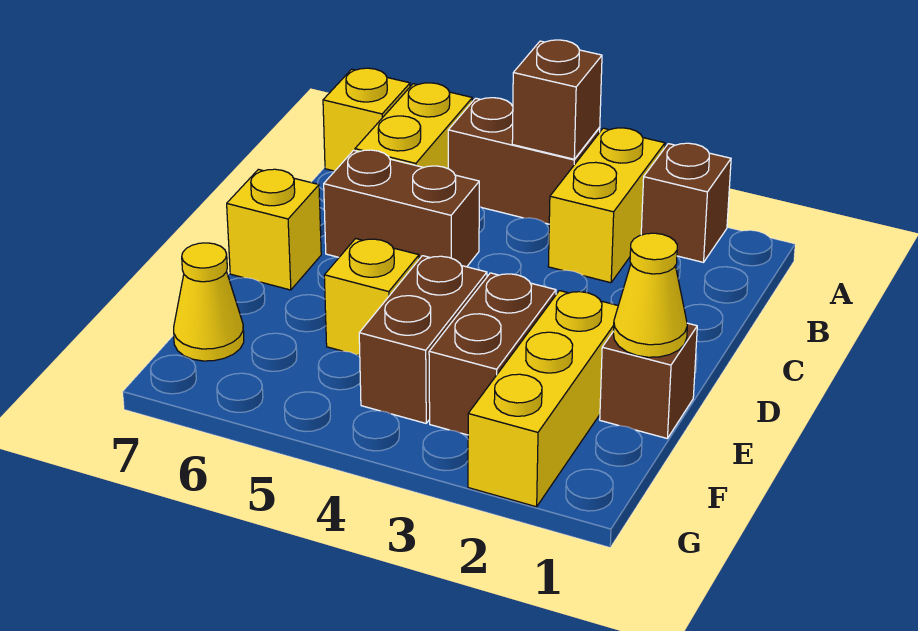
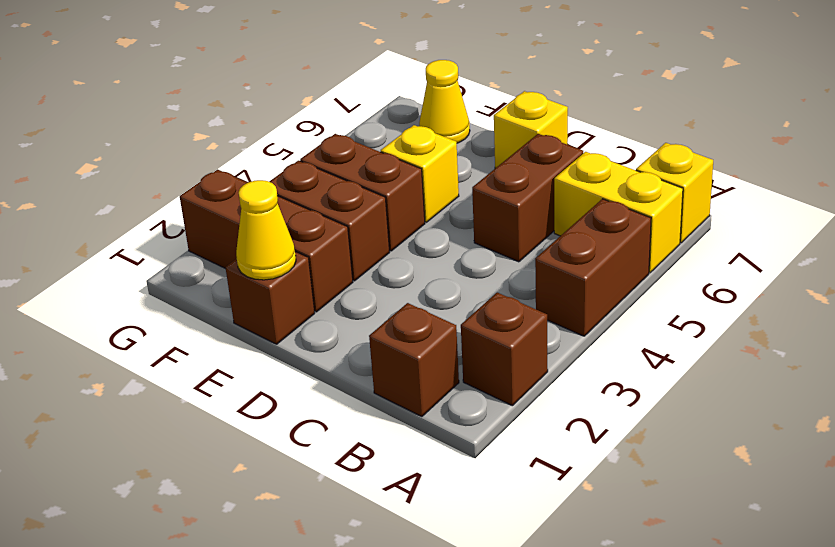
yellow 1x2 brick [548,128,665,283] -> none
brown 1x1 brick [512,40,602,159] -> brown 1x1 brick moved to [369,303,459,417]
yellow 1x3 brick [468,291,618,507] -> brown 1x3 brick [180,169,353,312]

